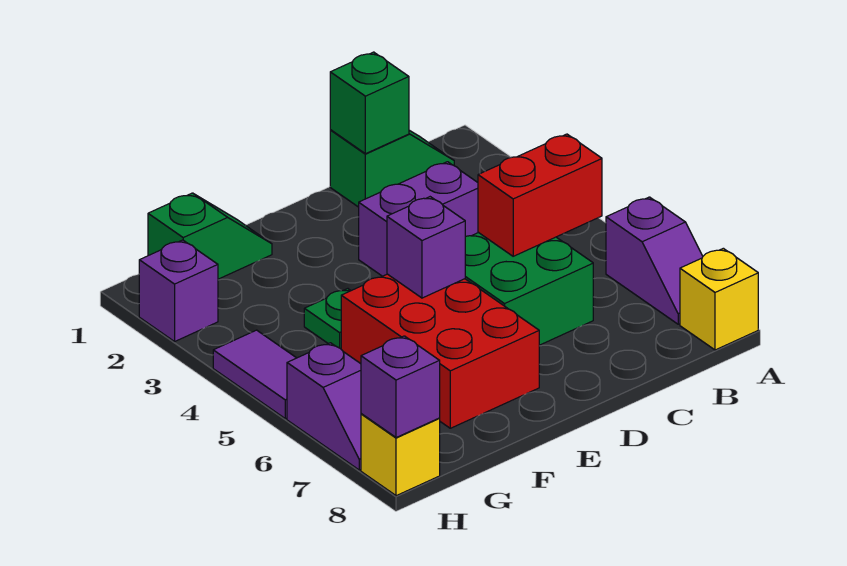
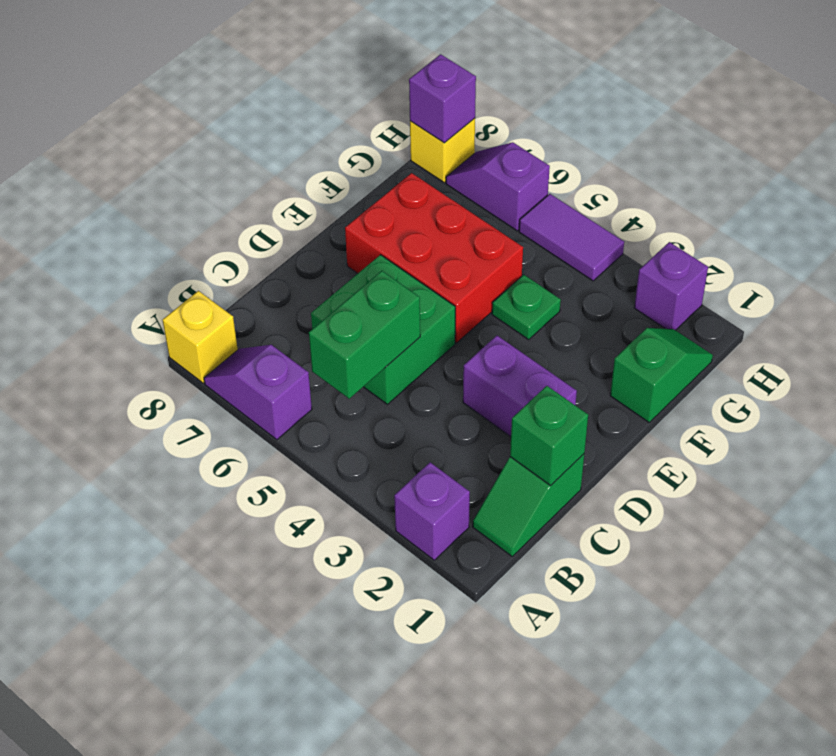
red 1x2 brick [478,134,602,256] -> green 1x2 brick [309,271,420,399]
purple 1x2 brick [359,162,478,276] -> purple 1x2 brick turned to [463,336,577,437]
purple 1x1 brick [387,197,465,298] -> purple 1x1 brick moved to [394,462,470,560]
green 1x2 slope [148,193,272,279] -> green 1x2 slope turned to [610,328,713,422]

